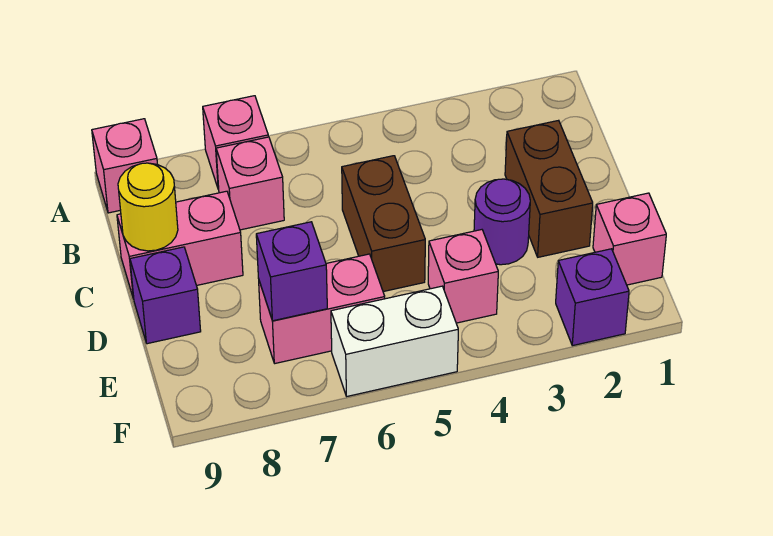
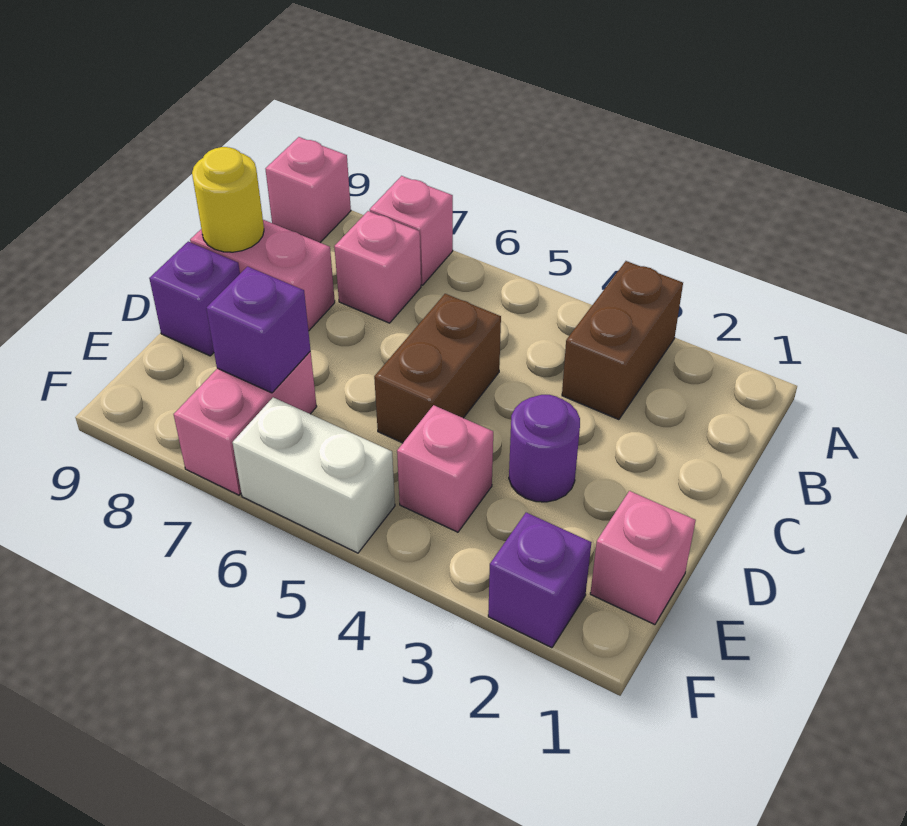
brown 1x2 brick [505,120,593,257] -> brown 1x2 brick moved to [562,261,683,420]
pink 1x2 brick [259,254,385,363] -> pink 1x2 brick turned to [174,352,317,495]

